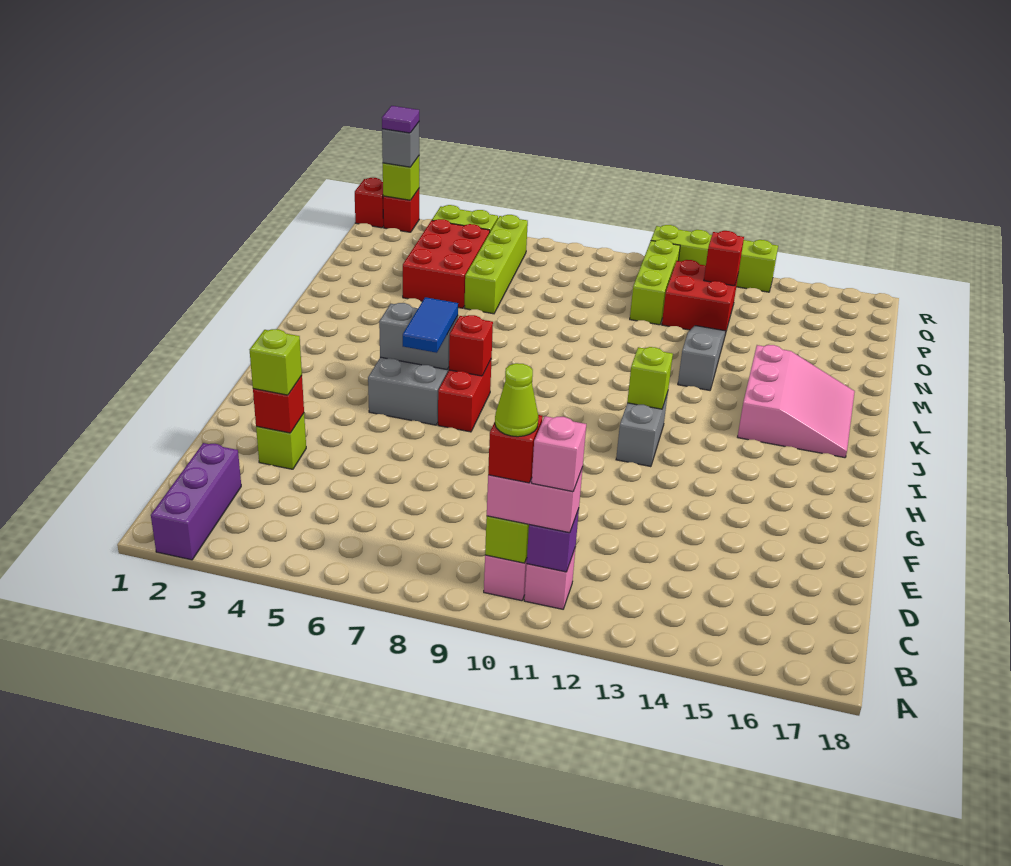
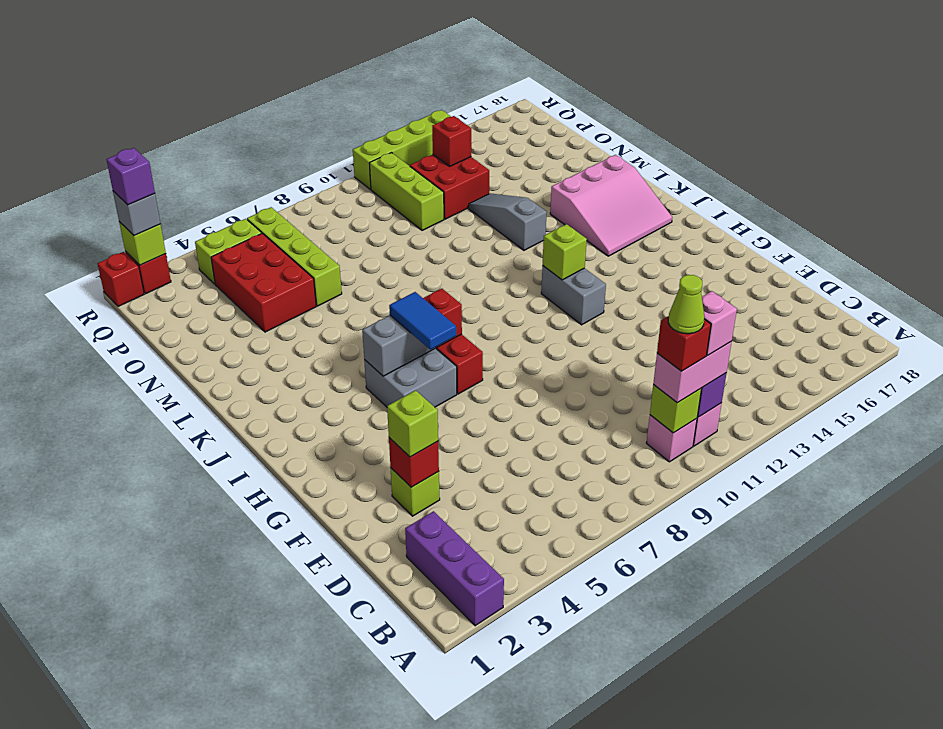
pink 3x3 slope [738,345,855,458] -> pink 3x3 slope turned to [550,155,672,256]
purple 1x1 tile [382,106,419,133] -> purple 1x1 brick [106,148,155,205]

